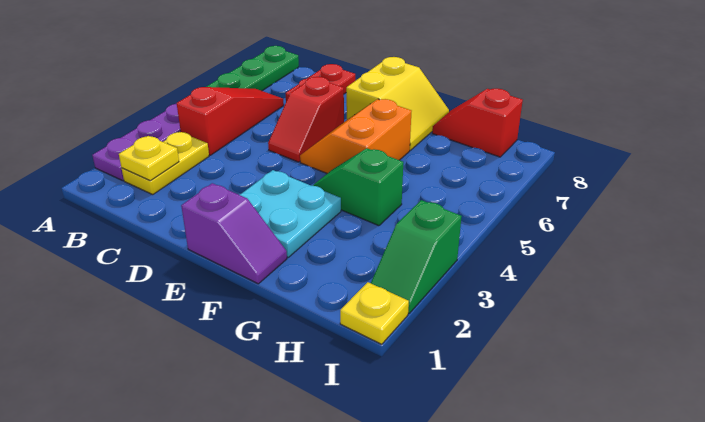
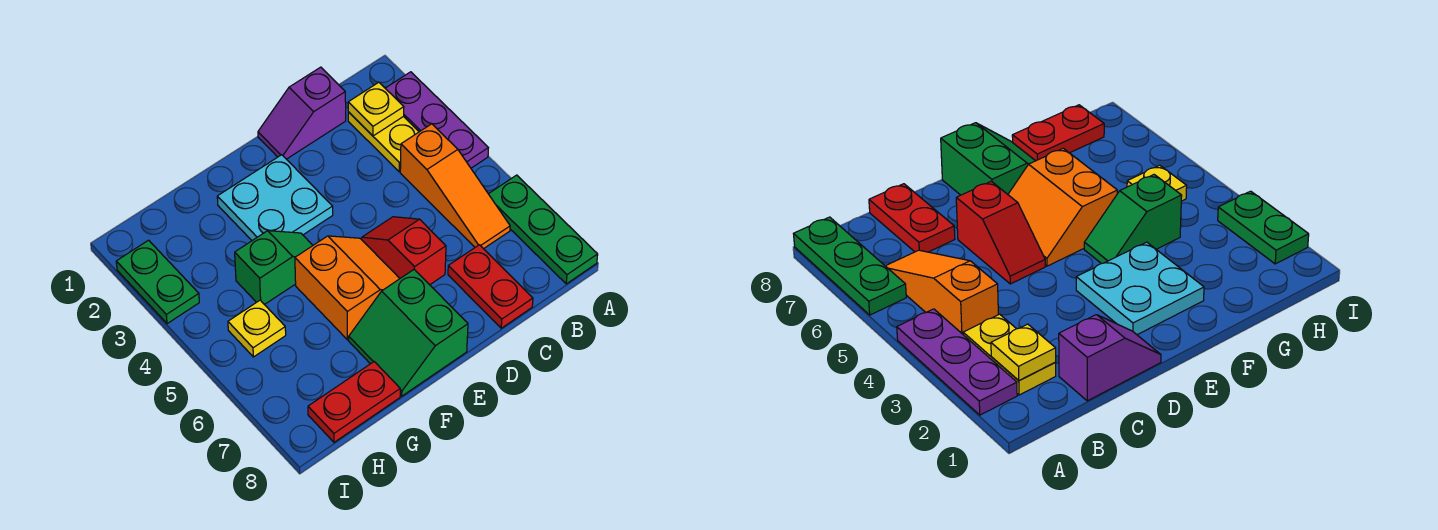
red 1x3 slope [177,87,284,155] -> orange 1x3 slope [400,124,510,249]
purple 1x2 slope [181,183,287,284] -> purple 1x2 slope moved to [258,67,346,159]
yellow 2x2 slope [346,57,449,150] -> green 2x2 slope [349,270,468,396]
red 1x2 slope [432,89,523,157] -> red 1x2 plate [308,362,400,442]
yellow 1x1 plate [340,282,409,344] -> yellow 1x1 plate moved to [228,300,286,357]
green 1x2 slope [371,200,462,313] -> green 1x2 plate [116,240,199,324]

